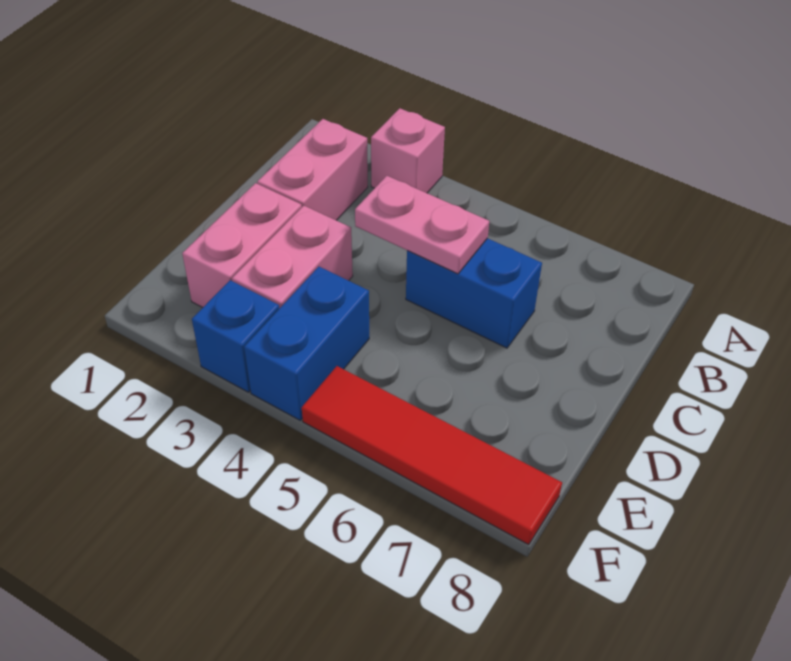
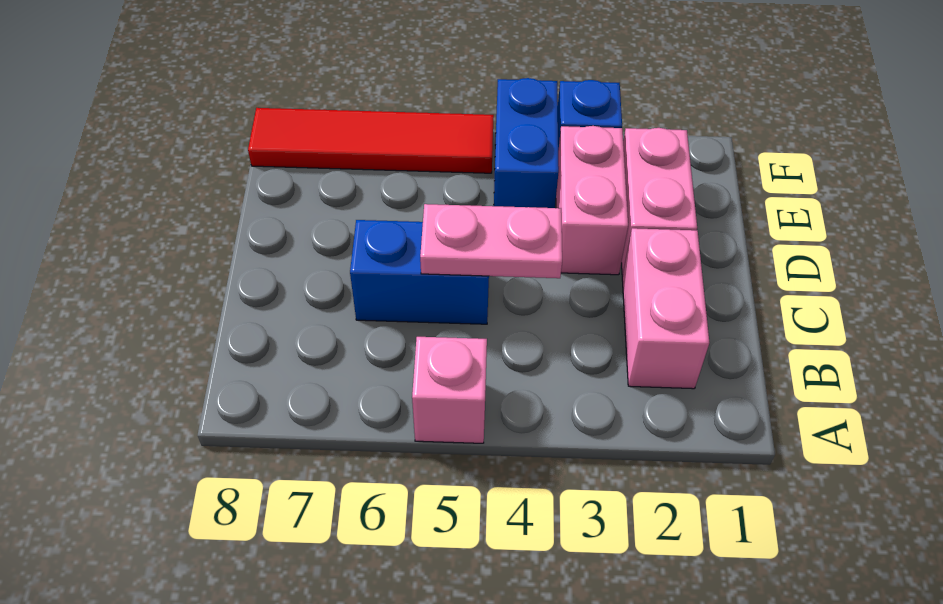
pink 1x1 brick [371,108,445,193] -> pink 1x1 brick moved to [412,337,487,443]

